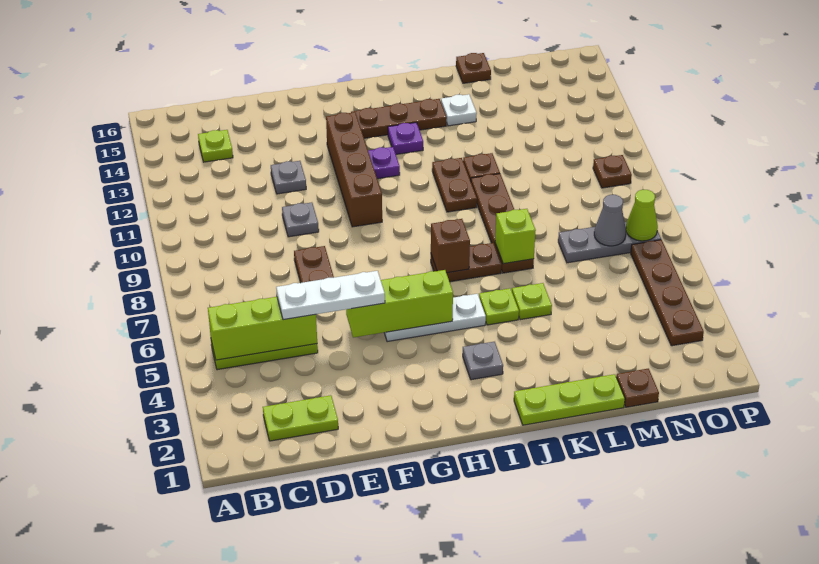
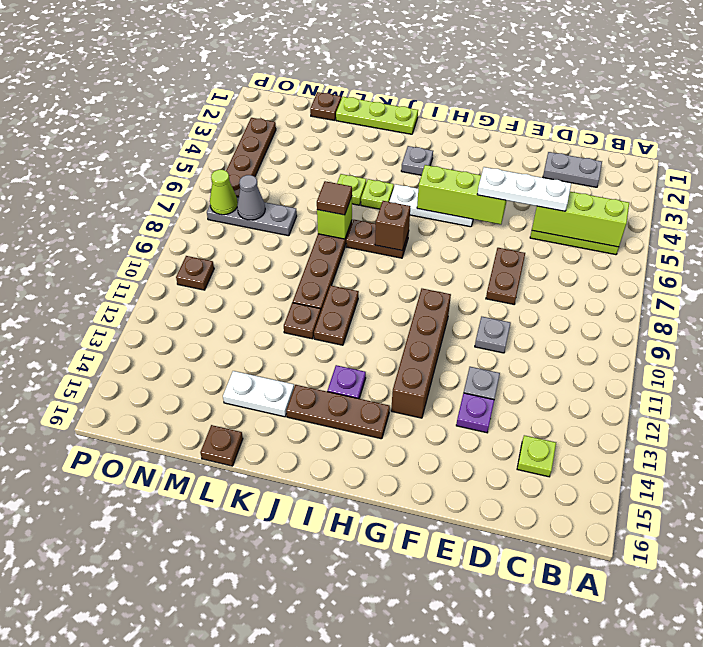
lime 1x2 plate [263,395,338,441] -> grey 1x2 plate [543,152,602,187]
purple 1x1 plate [368,147,400,179] -> purple 1x1 plate moved to [456,393,494,433]
none -> brown 1x1 tile [317,181,352,215]
white 1x1 plate [441,94,477,126] -> white 1x2 plate [223,371,294,417]

